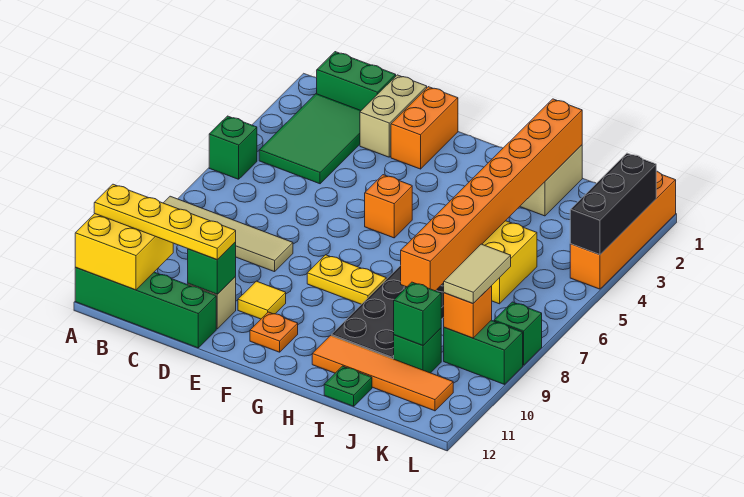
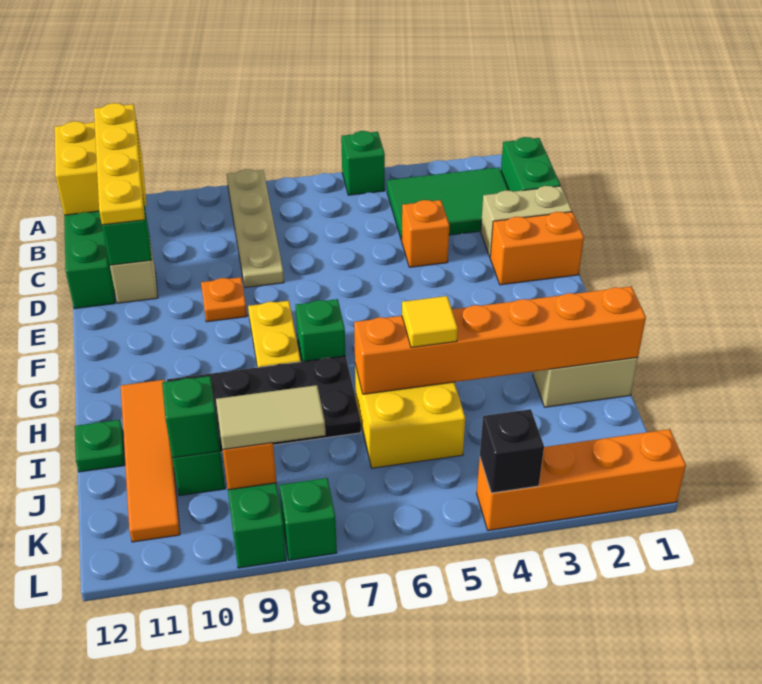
tan 1x4 tile [164,196,293,272] -> tan 1x4 plate [227,169,284,288]
yellow 1x1 tile [238,281,286,319] -> yellow 1x1 tile moved to [402,296,458,347]
orange 1x1 brick [365,175,412,238] -> orange 1x1 brick moved to [402,200,450,267]
orange 1x1 plate [250,312,298,352] -> orange 1x1 plate moved to [201,277,247,322]
none -> green 1x1 brick [296,299,346,362]
orange 1x8 brick [401,99,582,291] -> orange 1x6 brick [354,286,646,394]
black 1x3 brick [570,153,656,255] -> black 1x1 brick [480,409,544,493]

